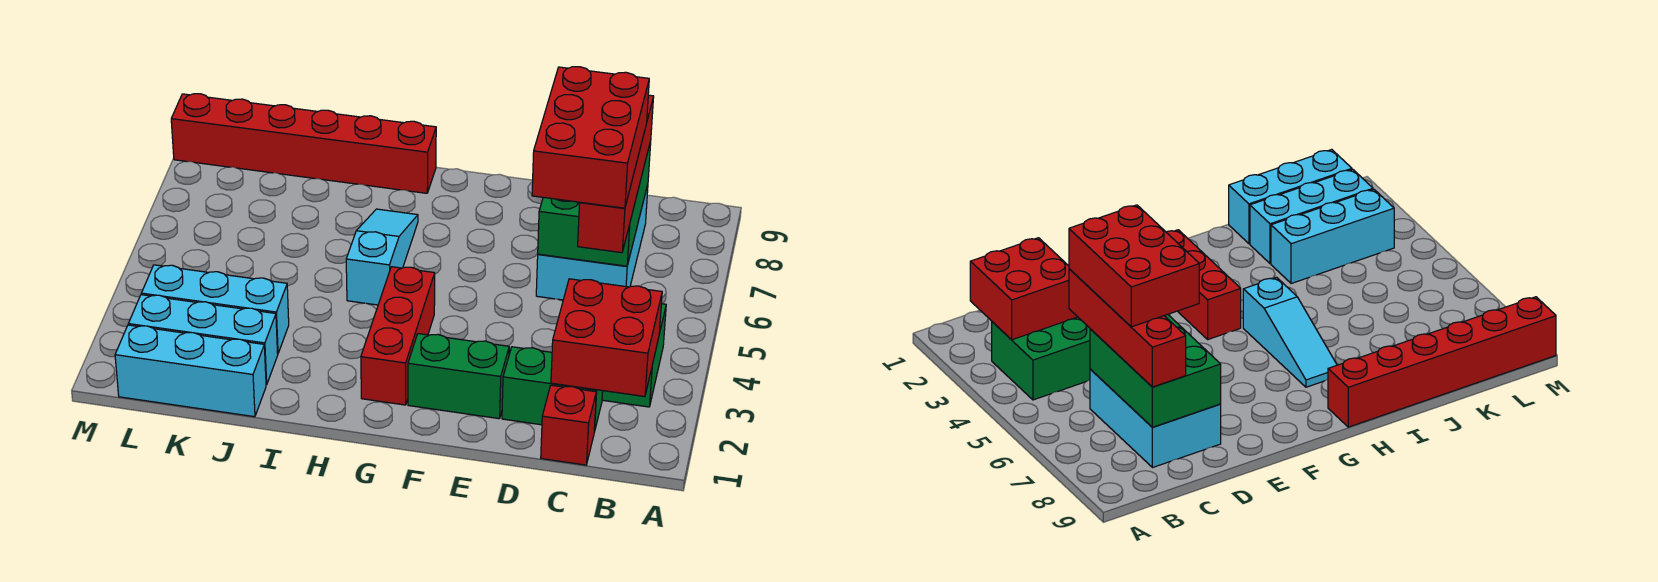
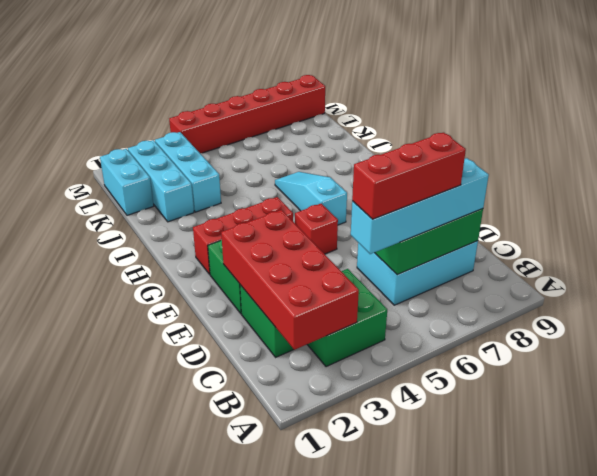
red 2x2 brick [551,279,662,397] -> red 2x4 brick [221,210,359,350]
red 1x1 brick [541,385,596,465] -> red 1x1 brick moved to [295,204,338,254]
red 1x4 brick [578,95,654,253] -> cyan 1x4 brick [351,158,489,254]
red 2x3 brick [532,67,649,208] -> red 1x3 brick [352,133,466,219]
cyan 1x3 slope [346,209,418,305] -> cyan 1x3 slope turned to [275,172,347,225]
red 1x6 brick [171,94,436,193] -> red 1x6 brick turned to [169,75,325,153]
cyan 1x3 brick [115,325,266,417] -> cyan 1x2 brick [100,149,154,215]

